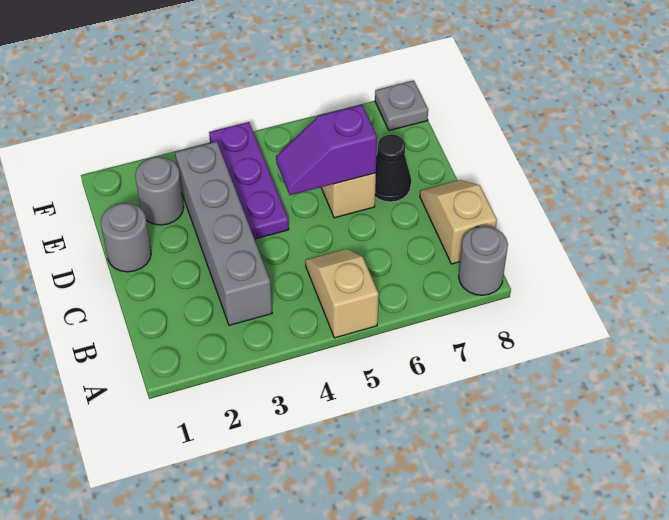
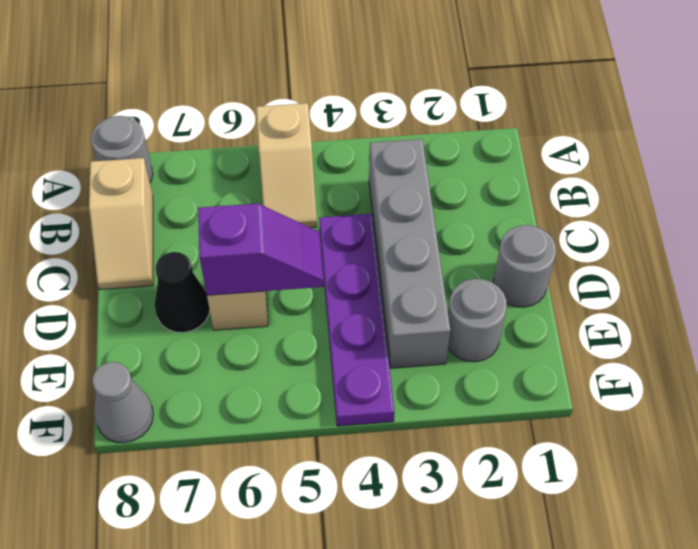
purple 1x3 plate [209,122,289,239] -> purple 1x4 plate [319,214,394,426]
grey 1x1 plate [375,81,428,131] -> grey 1x1 cone [92,362,153,443]

